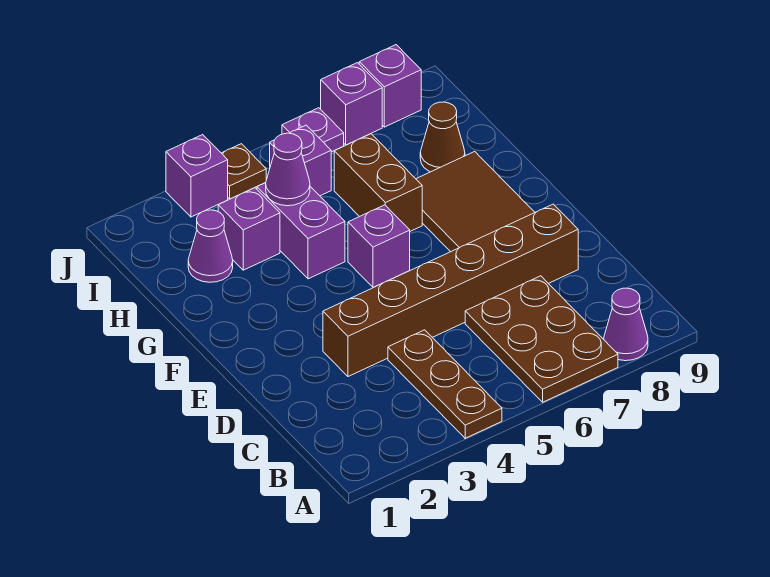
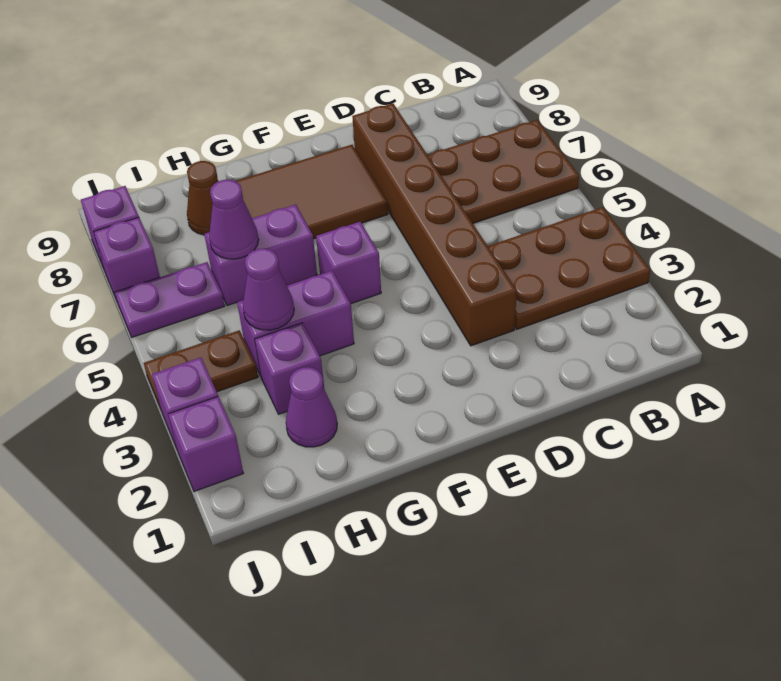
brown 1x3 plate [388,330,502,438] -> brown 2x3 plate [488,207,650,329]
purple 1x1 cone [604,288,648,361] -> purple 1x1 cone moved to [209,180,259,259]
brown 1x2 brick [334,134,422,231] -> purple 1x2 brick [204,204,317,306]
purple 1x1 brick [270,125,331,196] -> purple 1x1 brick moved to [168,396,243,492]
brown 1x1 plate [222,144,266,199] -> brown 1x2 plate [144,330,258,409]
purple 1x1 plate [282,108,344,152] -> purple 1x2 plate [115,262,225,337]

